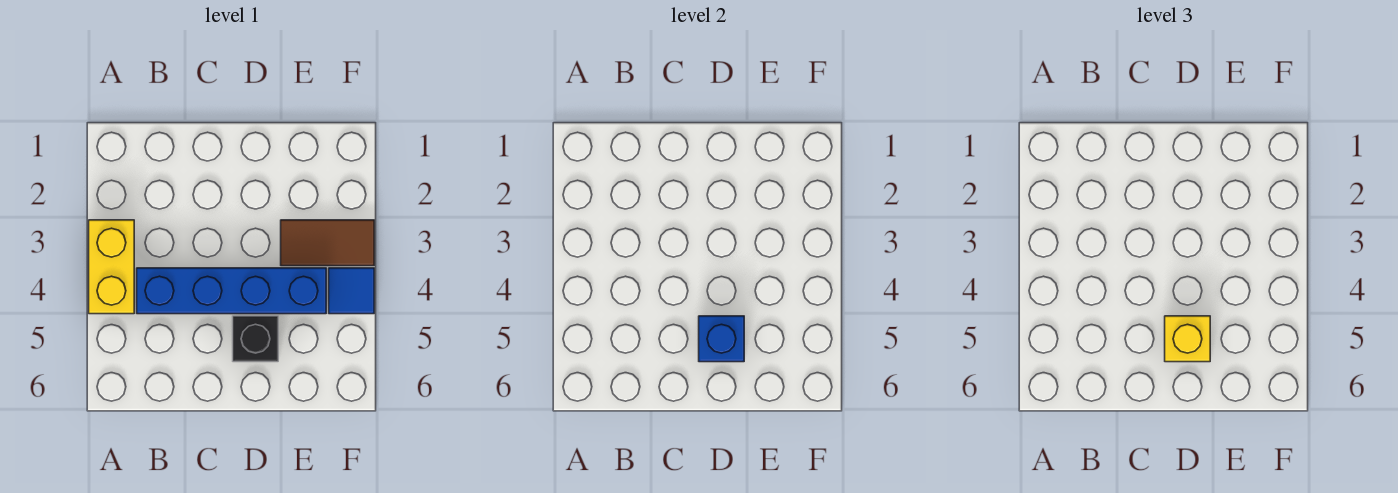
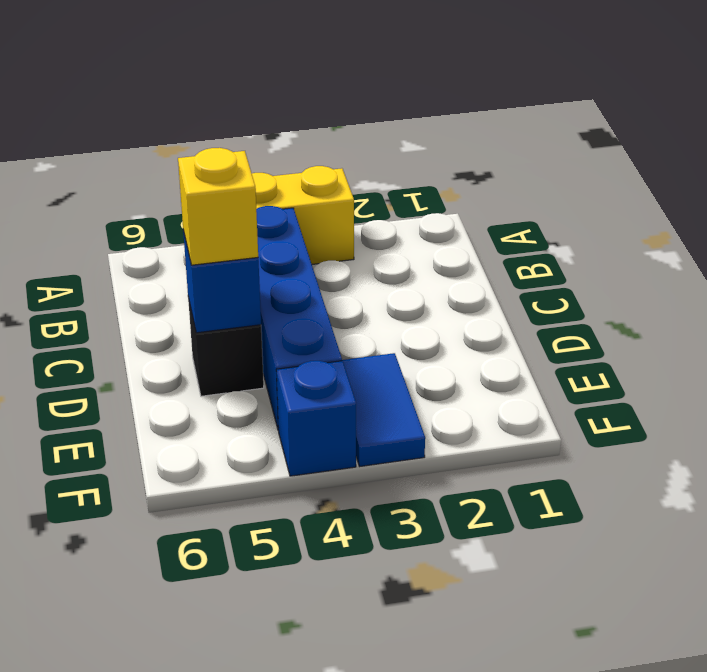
brown 1x2 tile [281,220,374,266] -> blue 1x2 tile [342,353,425,466]
blue 1x1 tile [329,268,374,314] -> blue 1x1 brick [276,361,356,476]

